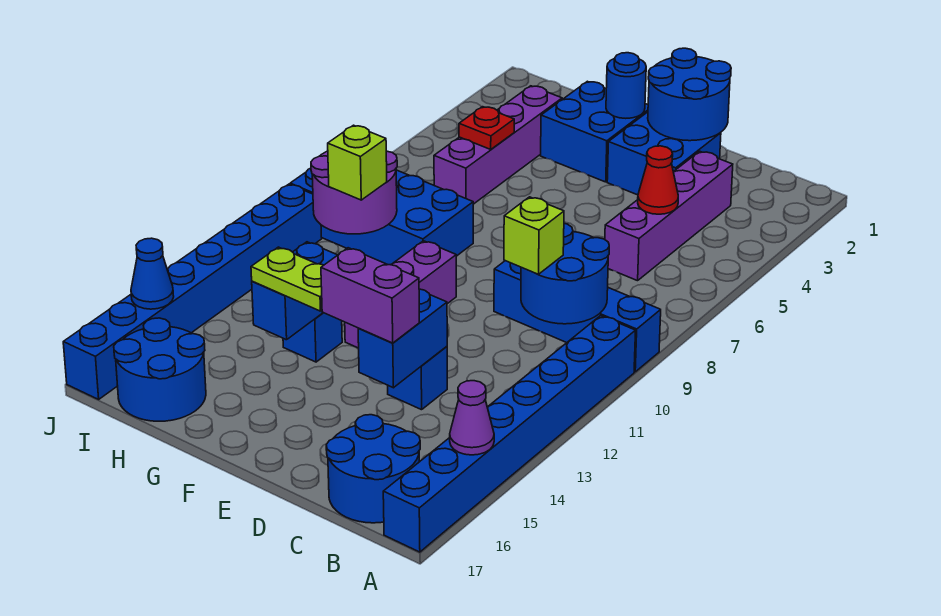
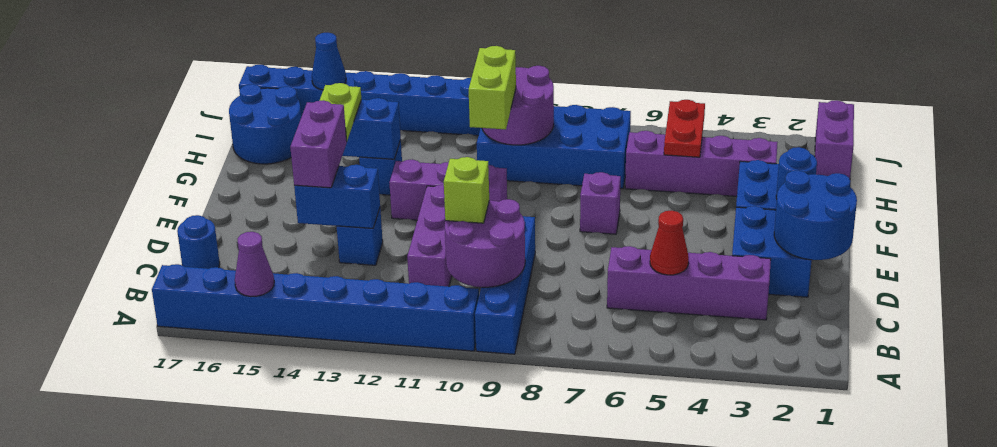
blue 2x2 round brick [521,223,609,324] -> purple 2x2 round brick [445,199,525,287]
blue 2x2 round brick [326,415,420,523] -> blue 1x1 round brick [177,215,220,269]
none -> purple 1x3 brick [407,185,452,287]
none -> purple 1x1 brick [580,172,621,234]
blue 2x4 brick [290,168,473,265] -> blue 2x4 brick turned to [477,105,631,189]
red 1x1 plate [459,107,514,149] -> red 1x2 plate [664,100,705,157]
lime 1x1 brick [328,125,387,200] -> lime 1x2 brick [469,46,516,129]
none -> purple 1x2 brick [815,100,854,179]

